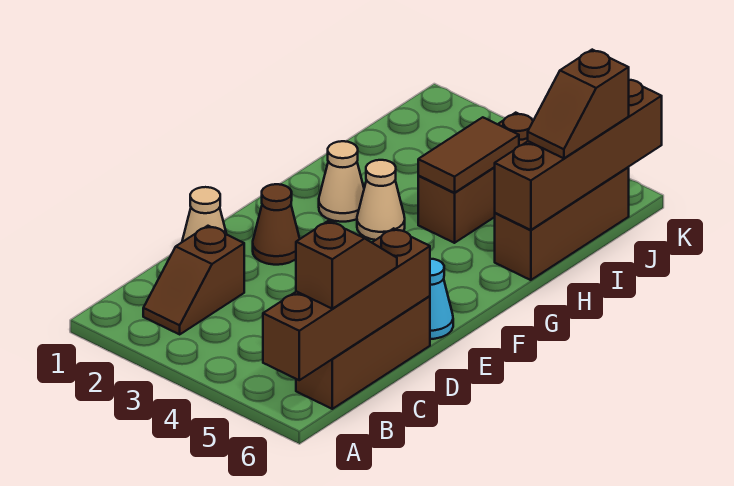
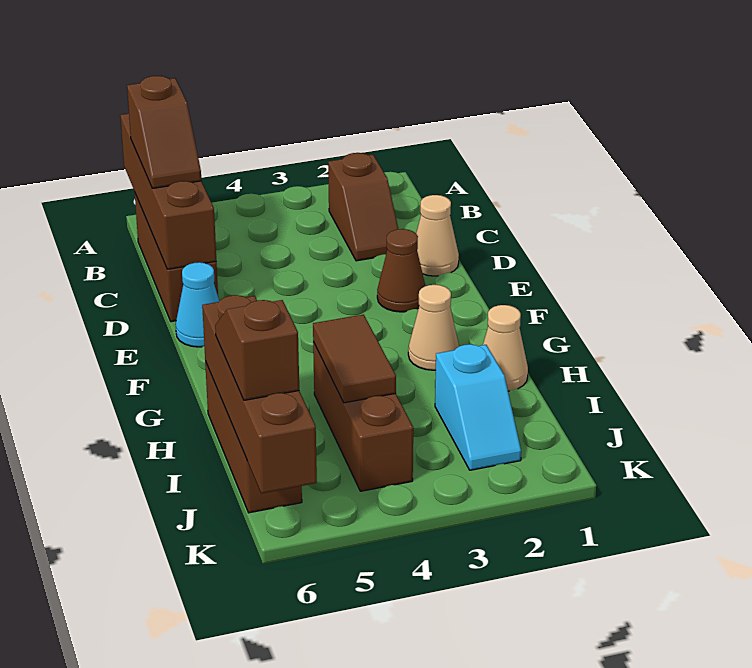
brown 1x2 slope [143,226,244,334] -> brown 1x2 slope turned to [328,153,398,261]
tan 1x1 cone [357,160,405,240] -> tan 1x1 cone moved to [483,305,528,391]
none -> cyan 1x2 slope [435,344,521,470]

